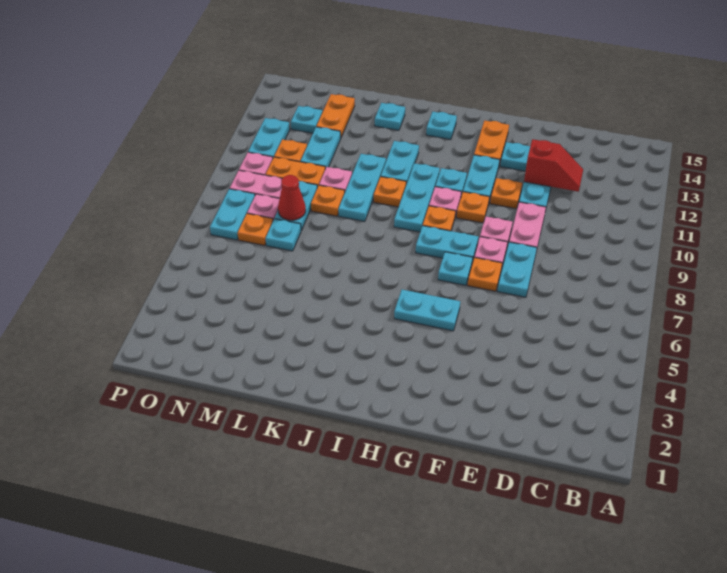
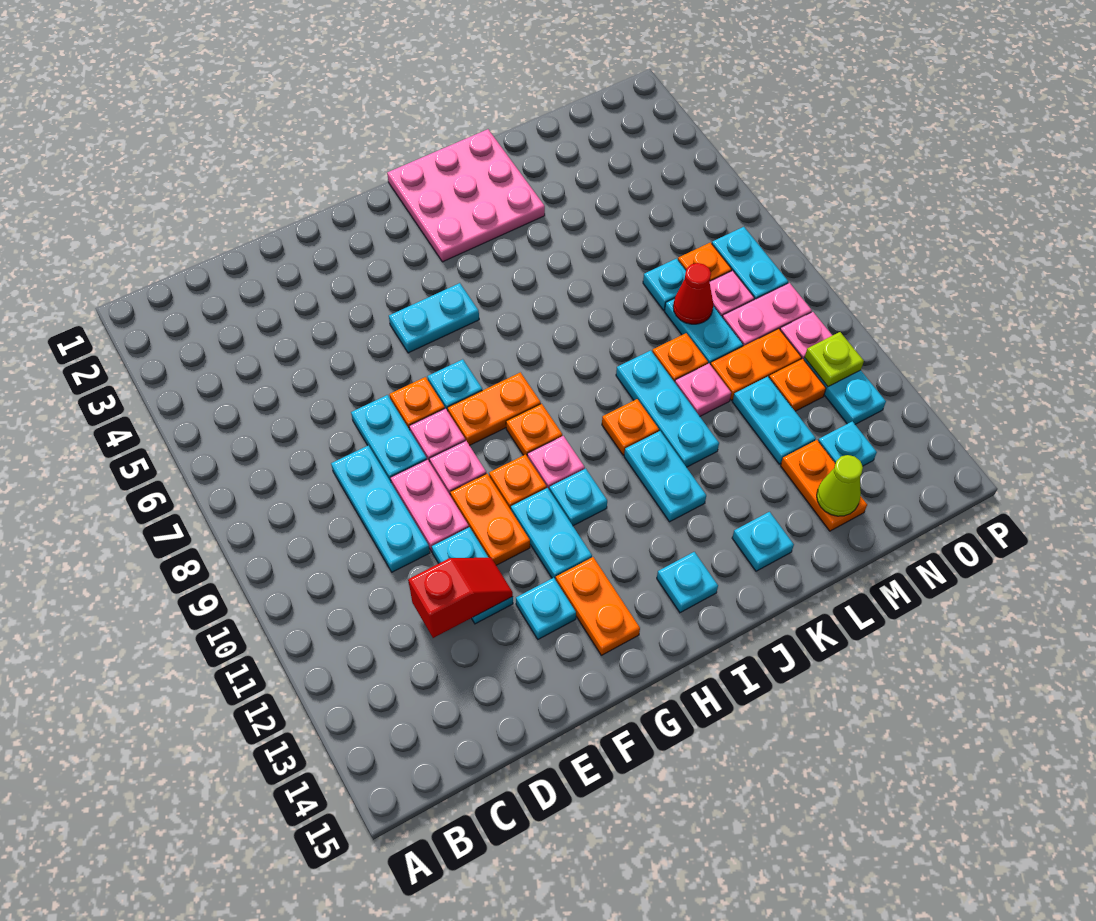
red 1x2 slope [524,139,583,192] -> red 1x2 slope turned to [408,558,513,638]
orange 1x1 plate [490,178,522,209] -> orange 1x2 plate [450,474,530,565]
cyan 1x2 plate [416,226,478,262] -> orange 1x2 plate [448,372,541,445]
none -> pink 3x3 plate [387,129,545,262]
cyan 1x3 plate [394,163,440,232] -> cyan 1x3 plate moved to [331,445,430,572]
none -> lime 1x1 cone [817,455,863,516]
none -> lime 1x1 plate [805,332,864,387]

